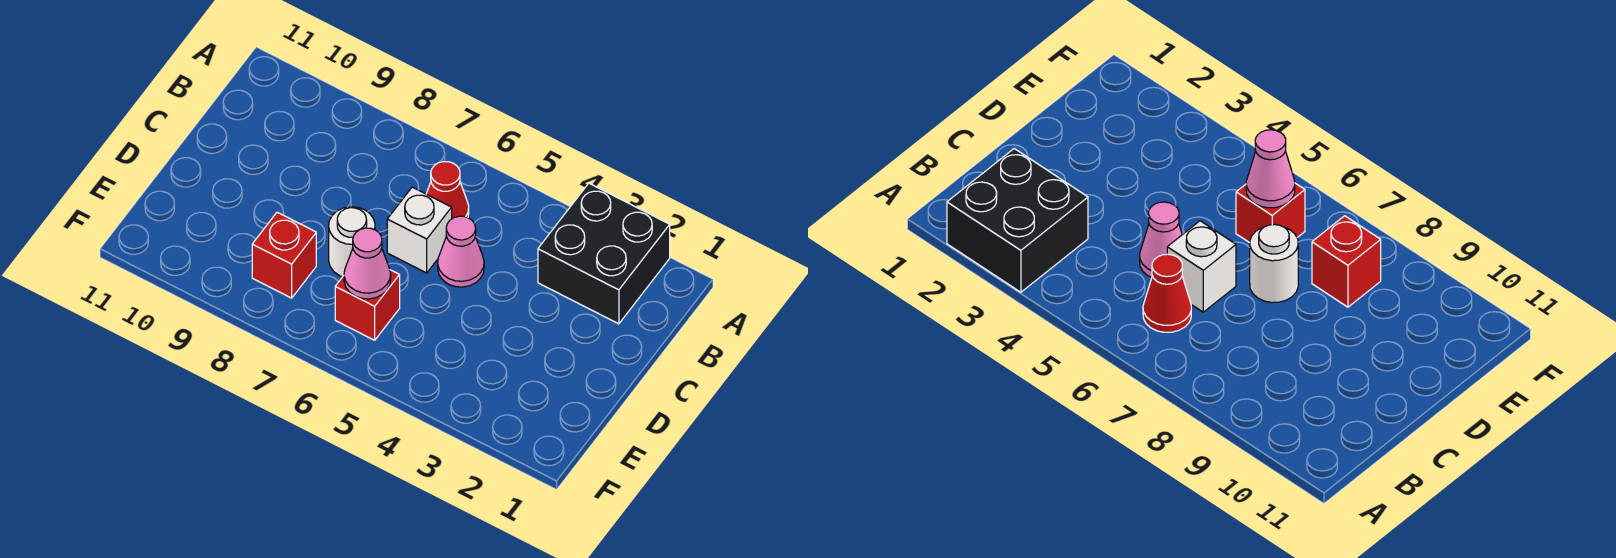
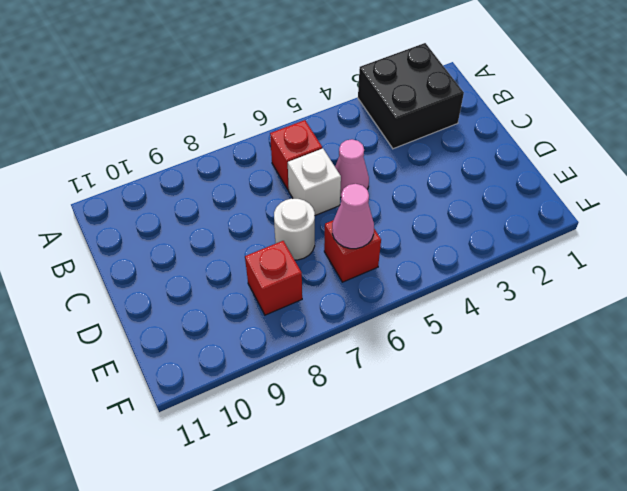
red 1x1 cone [426,162,469,219] -> red 1x1 brick [270,120,322,190]

